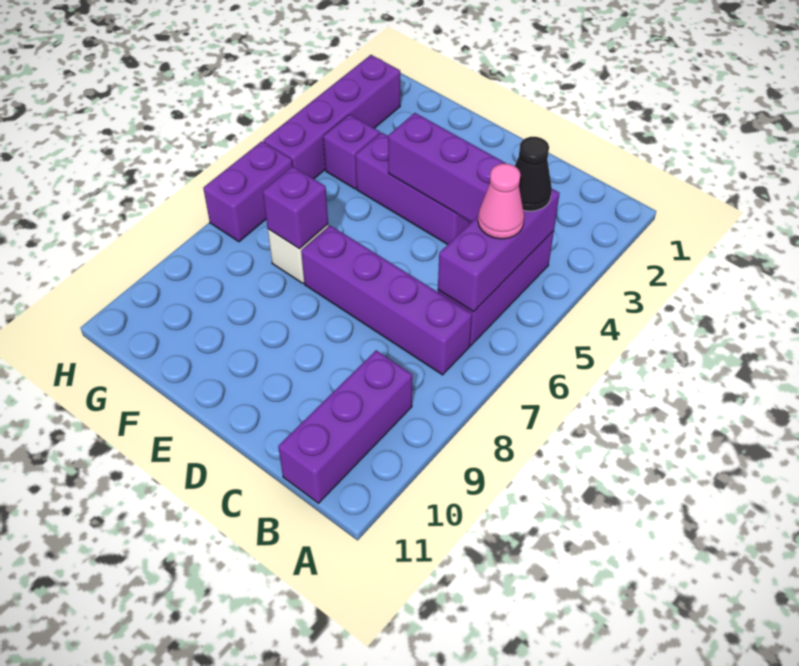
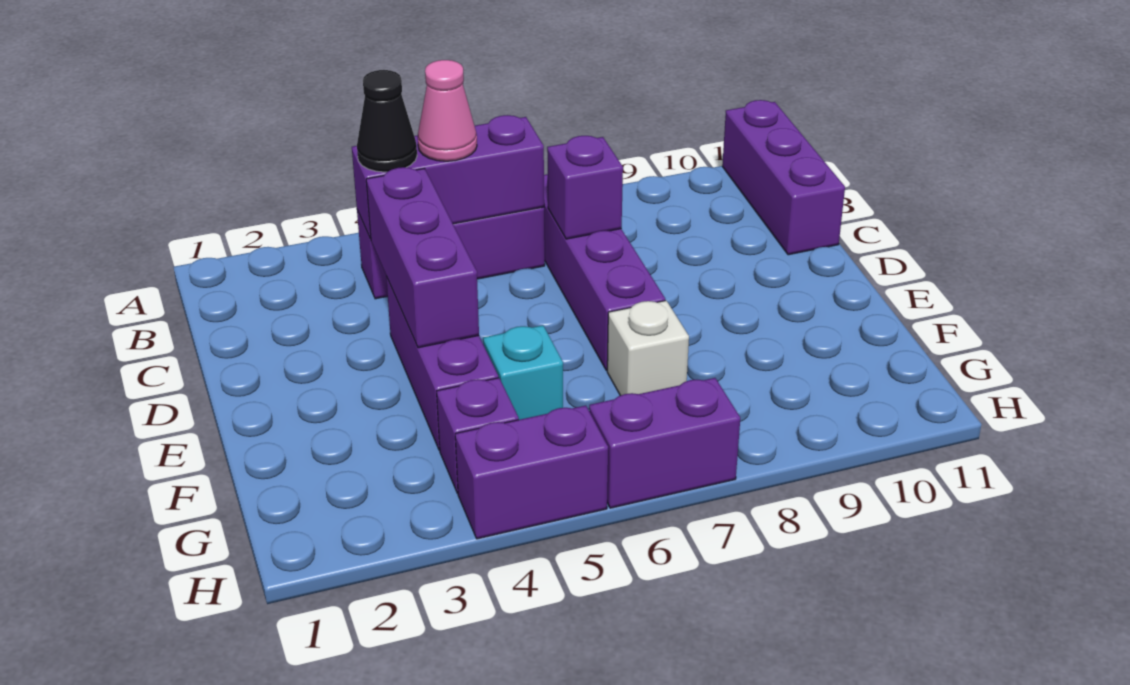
purple 1x3 brick [278,350,412,503] -> purple 1x3 brick turned to [722,100,845,255]
none -> cyan 1x1 brick [483,325,563,420]
purple 1x1 brick [263,166,328,249] -> purple 1x1 brick moved to [547,136,623,239]
purple 1x4 brick [263,55,400,179] -> purple 1x2 brick [455,406,608,539]

